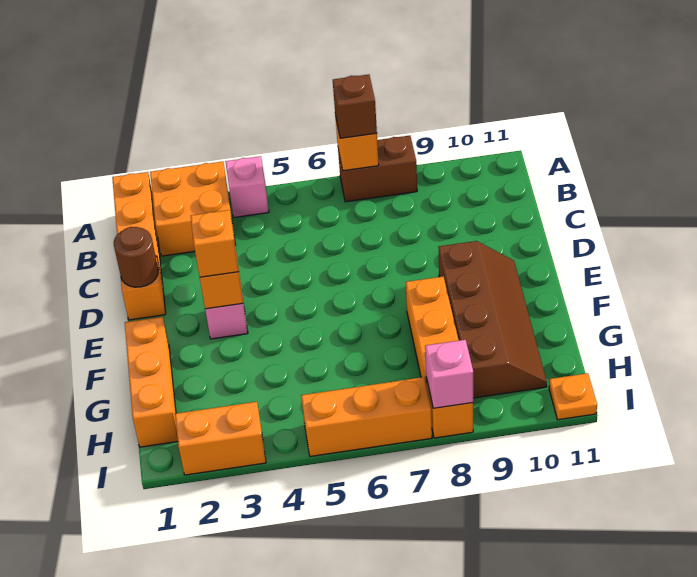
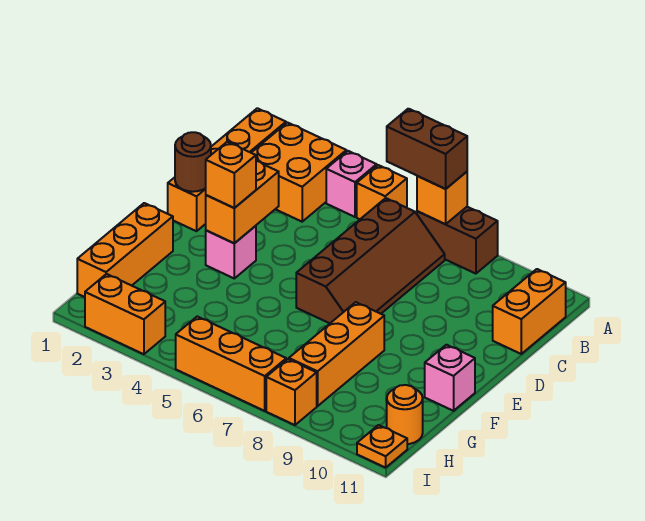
none -> orange 1x1 brick [357,165,407,219]
brown 1x1 brick [333,74,377,138] -> brown 1x2 brick [387,109,467,189]
none -> orange 1x2 brick [493,269,566,354]
brown 2x4 slope [439,241,547,398] -> brown 2x4 slope moved to [296,198,445,323]
none -> orange 1x1 round brick [387,385,423,444]
pink 1x1 brick [425,340,473,408] -> pink 1x1 brick moved to [425,345,475,411]

